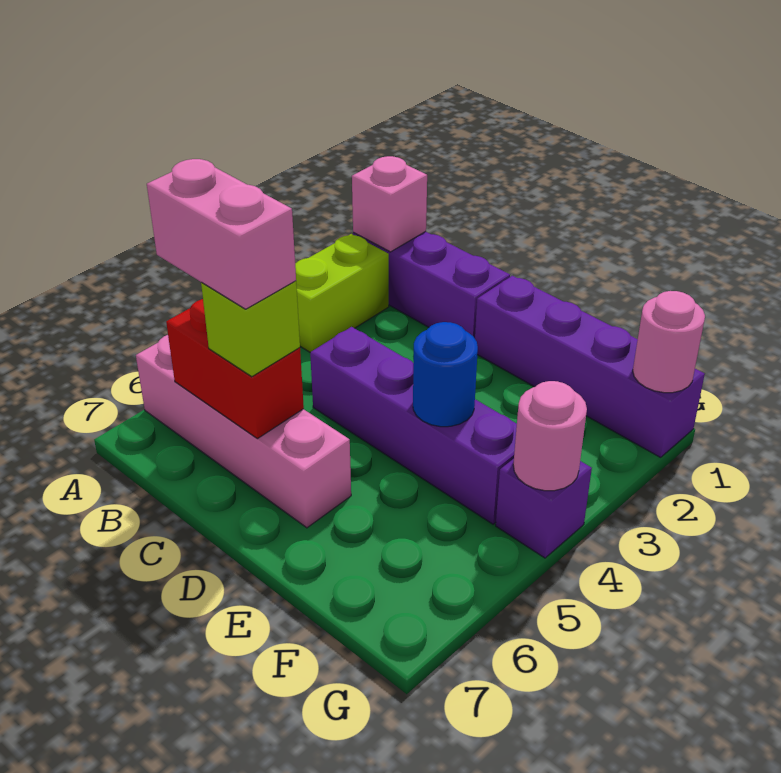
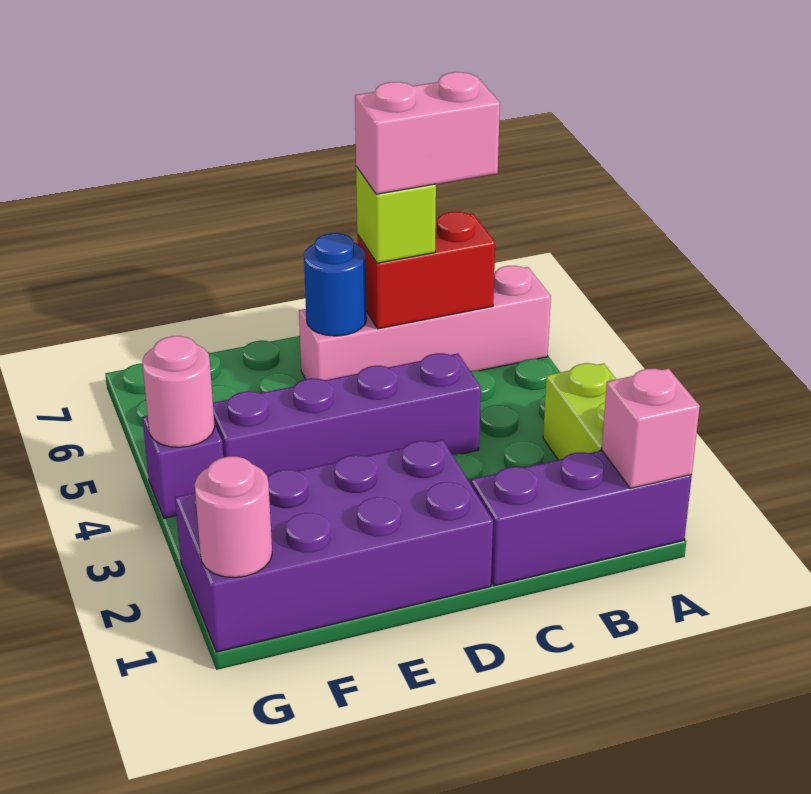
purple 1x4 brick [475,276,705,457] -> purple 2x4 brick [175,440,493,652]
blue 1x1 round brick [413,322,478,427] -> blue 1x1 round brick moved to [304,233,367,336]

